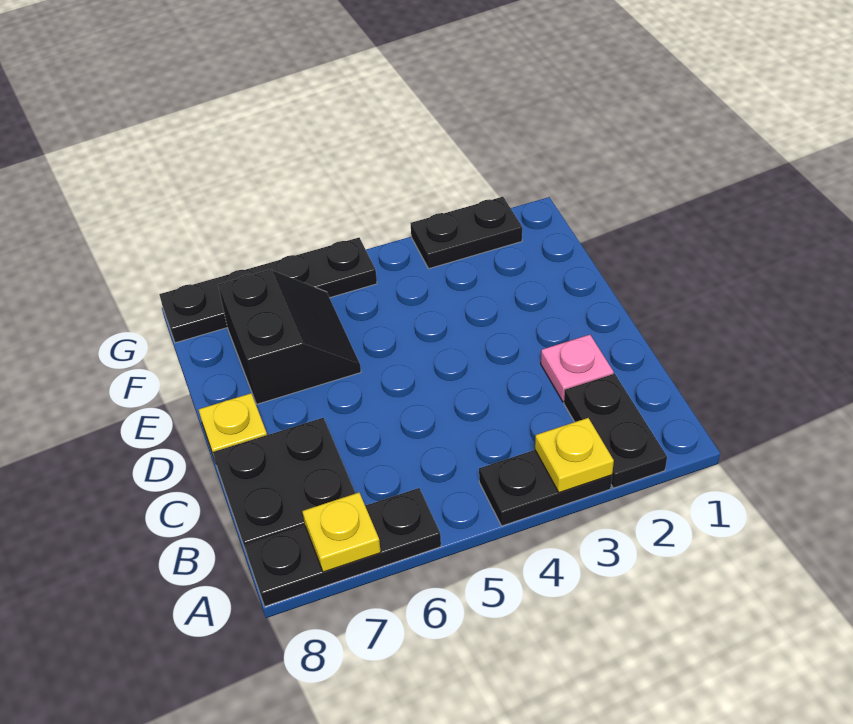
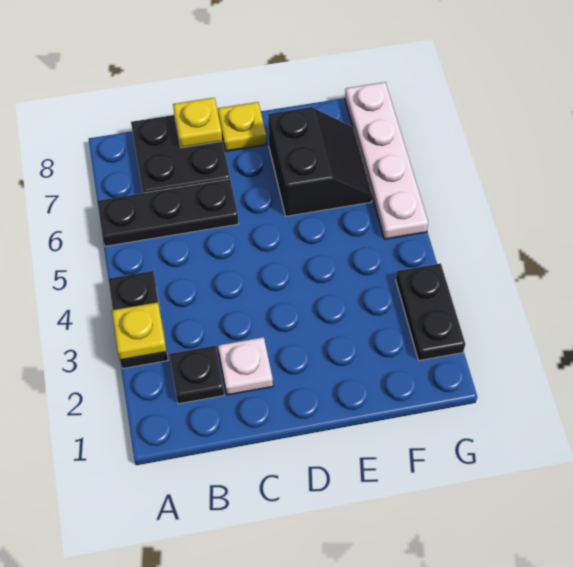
black 1x2 plate [564,374,667,488] -> black 1x1 plate [169,346,224,404]
black 1x3 plate [245,488,441,606] -> black 1x3 plate turned to [97,179,239,246]
yellow 1x1 plate [302,493,381,572] -> yellow 1x1 plate moved to [173,98,222,148]
pink 1x1 plate [541,335,614,402] -> white 1x1 plate [218,337,273,395]
black 2x2 slope [218,270,361,404] -> black 2x2 slope turned to [268,107,372,216]
black 1x4 plate [159,238,377,343] -> white 1x4 plate [345,82,428,239]

